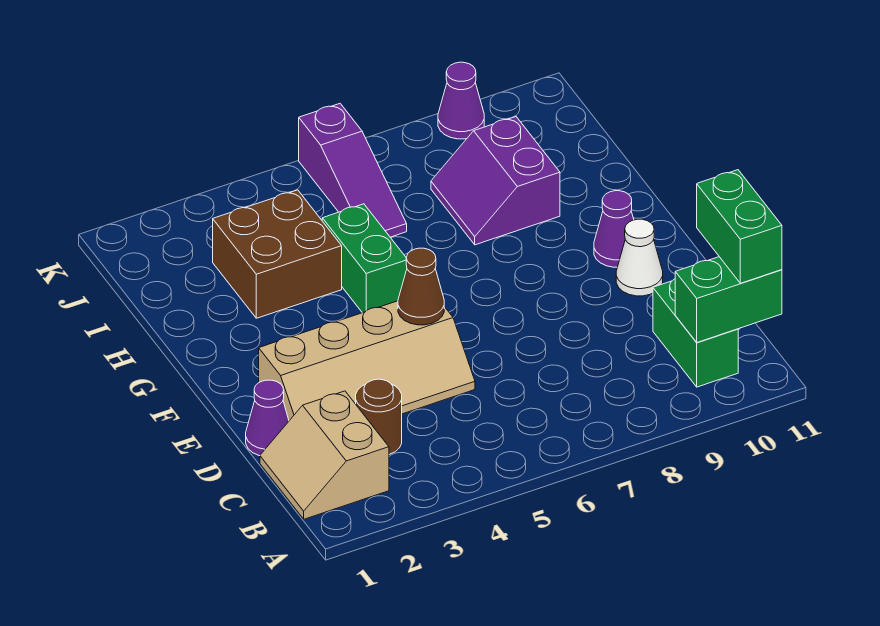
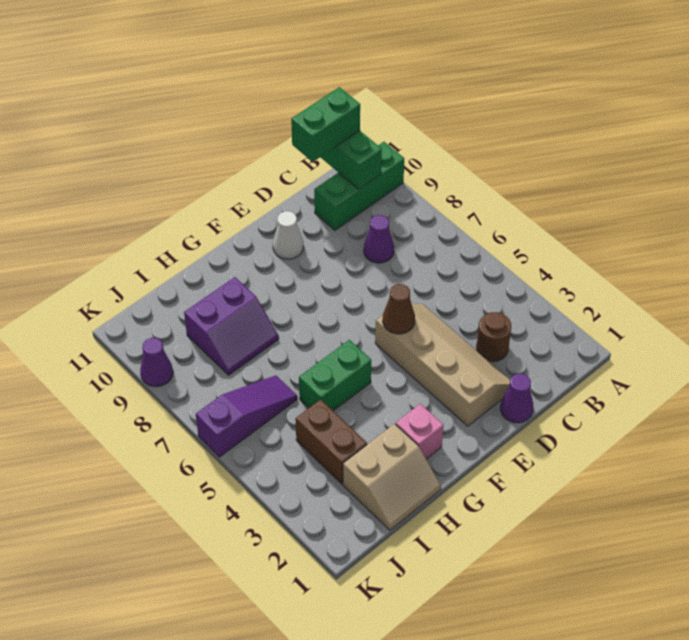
tan 2x2 slope [260,391,389,519] -> tan 2x2 slope moved to [343,424,441,530]
green 1x2 brick [653,279,738,387] -> green 1x3 brick [314,142,404,230]
purple 1x1 cone [594,191,634,267] -> purple 1x1 cone moved to [364,215,394,263]
none -> pink 1x1 brick [396,404,443,459]
brown 2x2 brick [213,190,342,318] -> brown 1x2 brick [295,399,367,484]

